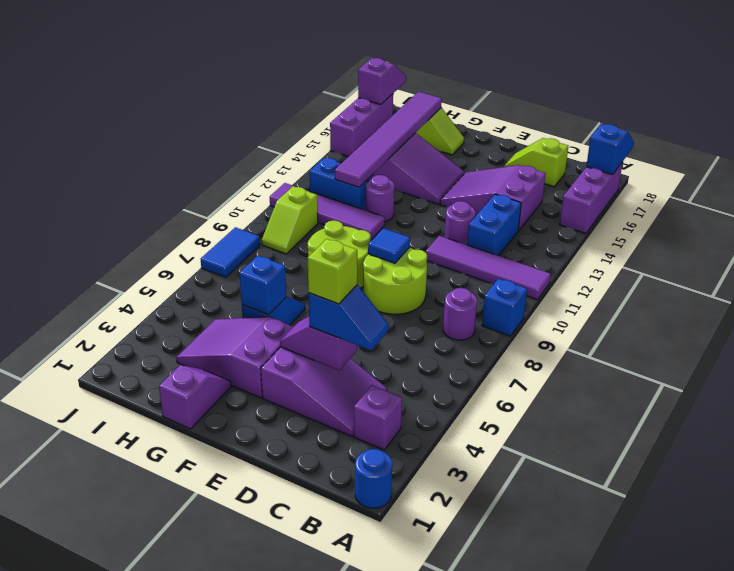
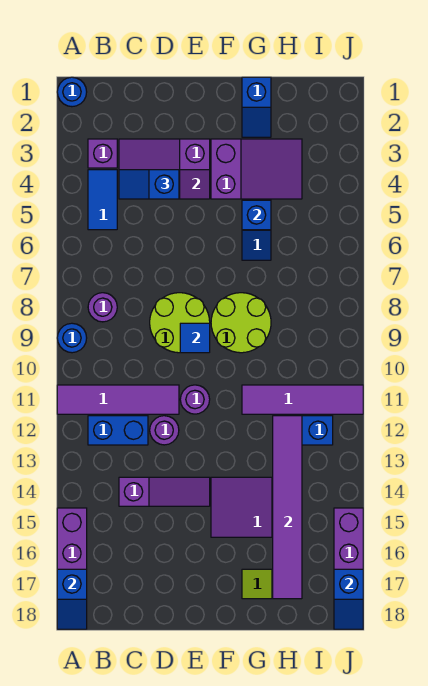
blue 1x1 brick [482,279,527,336] -> blue 1x1 round brick [57,323,87,353]
blue 1x2 brick [467,194,521,256] -> blue 1x2 brick turned to [88,416,148,445]
purple 2x3 slope [440,165,546,231] -> purple 1x3 slope [119,477,210,506]
lime 1x2 slope [504,138,568,187] -> none
lime 1x1 brick [308,239,357,304] -> none
purple 1x2 slope [159,365,231,429] -> blue 1x2 slope [242,77,271,137]
purple 1x1 round brick [366,175,394,222] -> purple 1x1 round brick moved to [180,385,210,414]
lime 1x2 slope [262,186,318,254] -> none
blue 1x2 tile [201,227,260,277] -> blue 1x2 tile moved to [88,170,117,230]
purple 1x2 slope [358,58,406,105] -> blue 1x2 slope [334,569,363,629]

